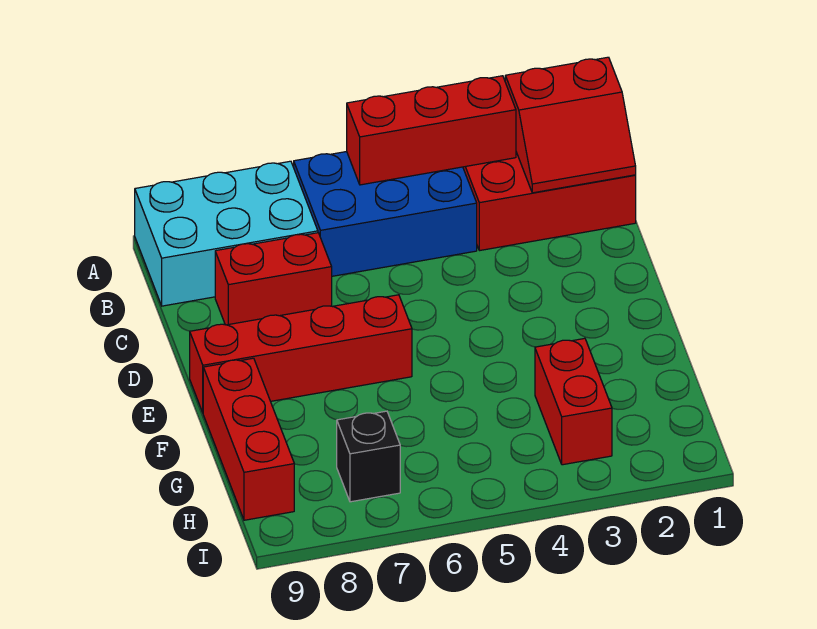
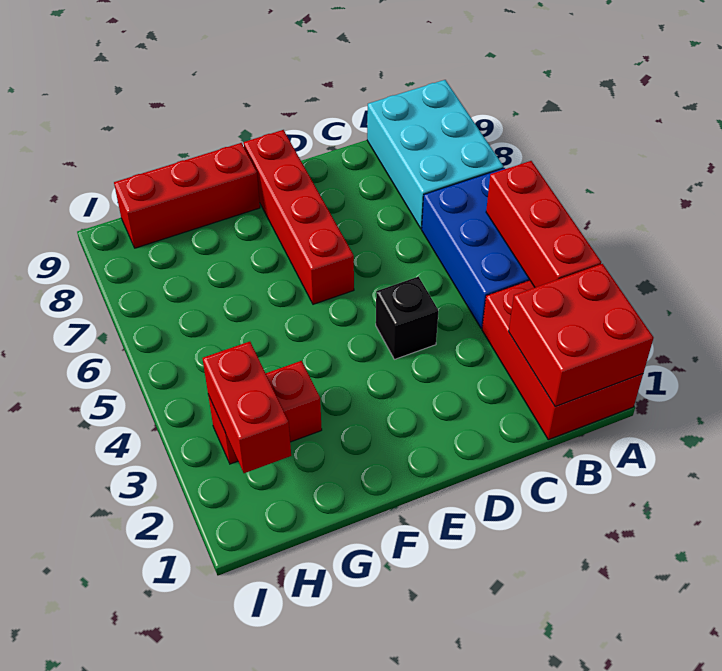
red 2x2 slope [505,57,636,193] -> red 2x2 brick [509,264,653,407]
red 1x2 brick [215,233,332,325] -> red 1x2 brick moved to [202,342,291,473]
black 1x1 brick [337,411,400,502] -> black 1x1 brick moved to [376,277,438,359]

